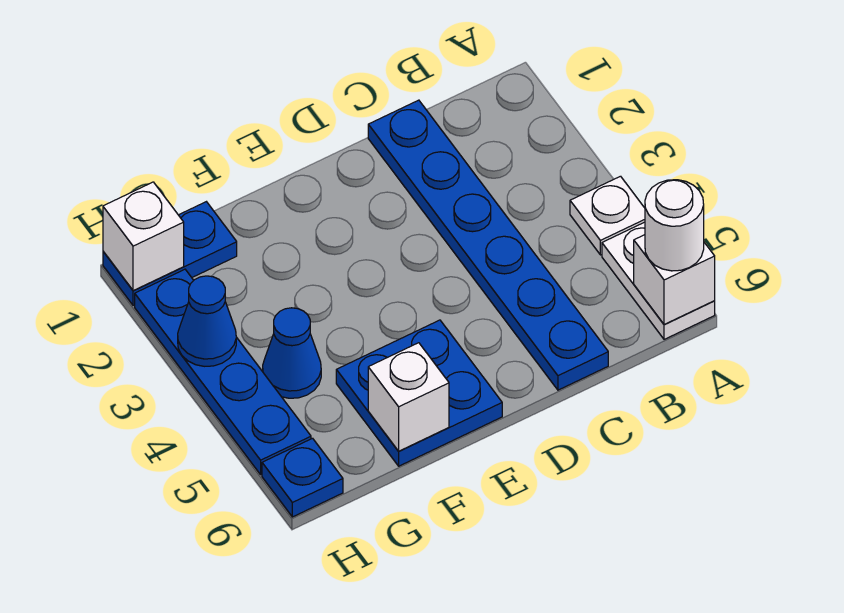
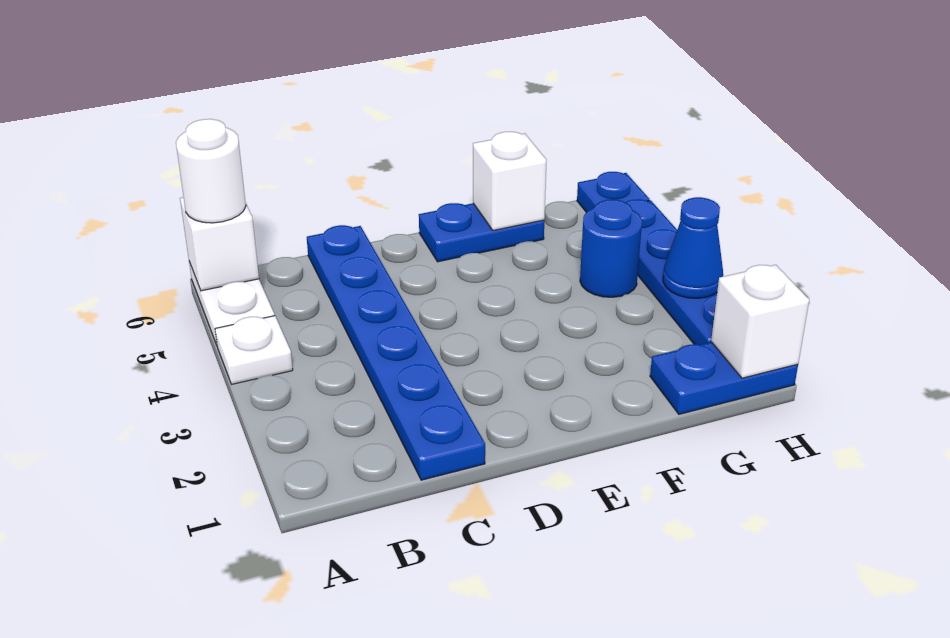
blue 2x2 plate [336,320,502,466] -> blue 1x2 plate [419,203,544,262]
blue 1x1 cone [263,308,321,398] -> blue 1x1 round brick [580,199,642,297]

